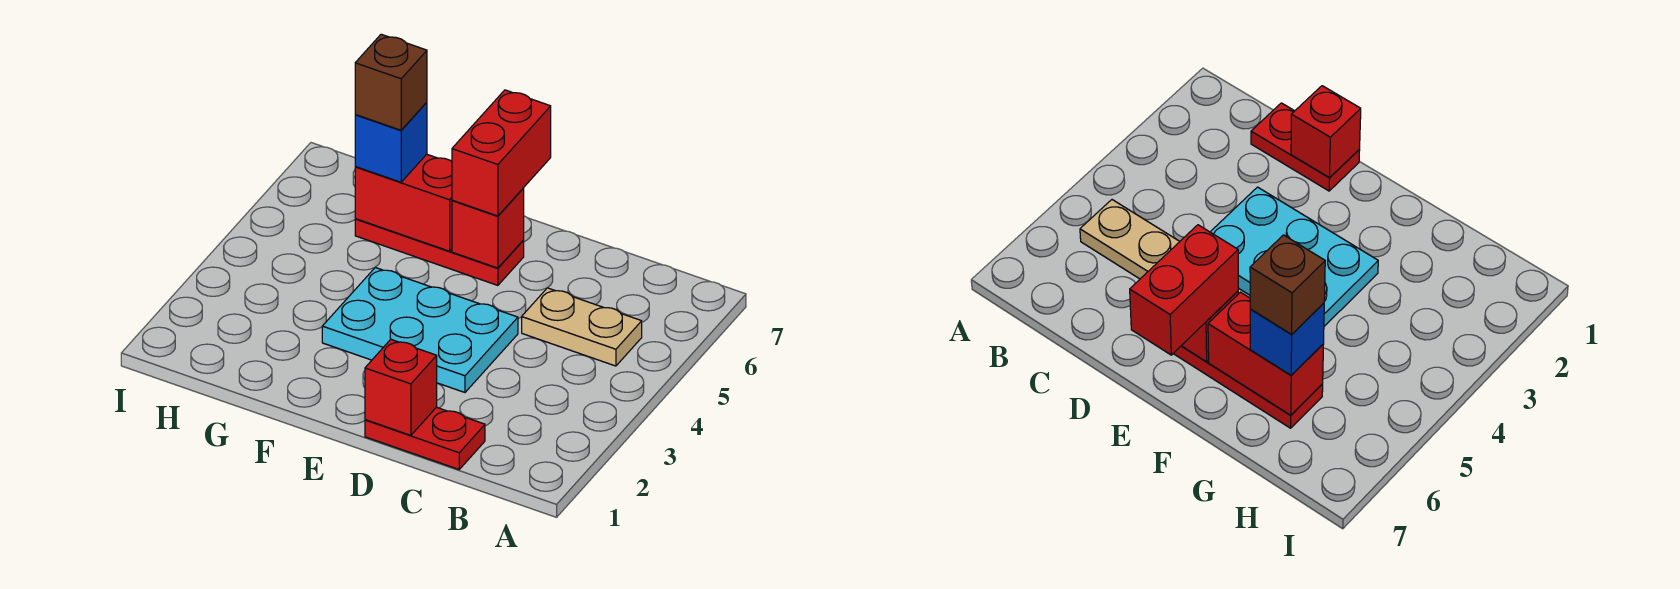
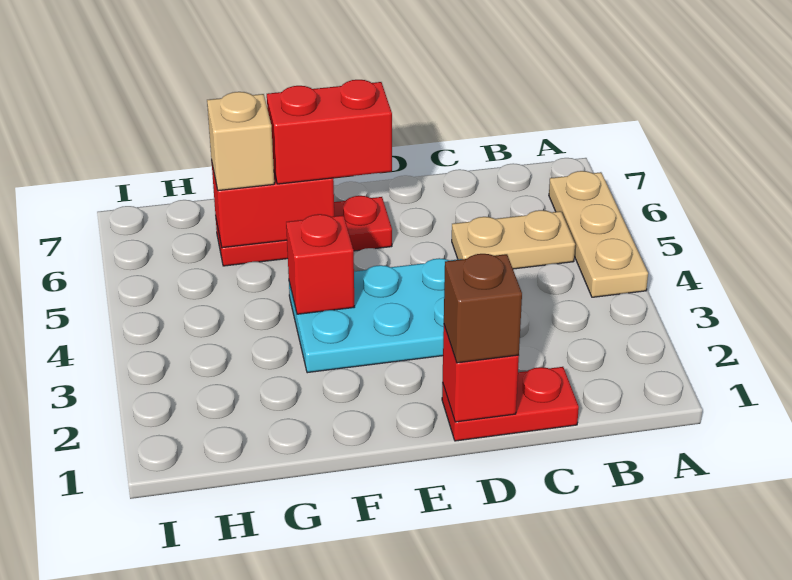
none -> tan 1x3 plate [549,171,648,297]
red 1x1 brick [452,188,524,268] -> red 1x1 brick moved to [286,214,354,314]
red 1x2 brick [452,90,551,216] -> red 1x2 brick turned to [267,80,392,184]
blue 1x1 brick [355,102,427,182] -> tan 1x1 brick [207,92,274,191]
brown 1x1 brick [355,34,427,130] -> brown 1x1 brick moved to [444,254,522,363]

